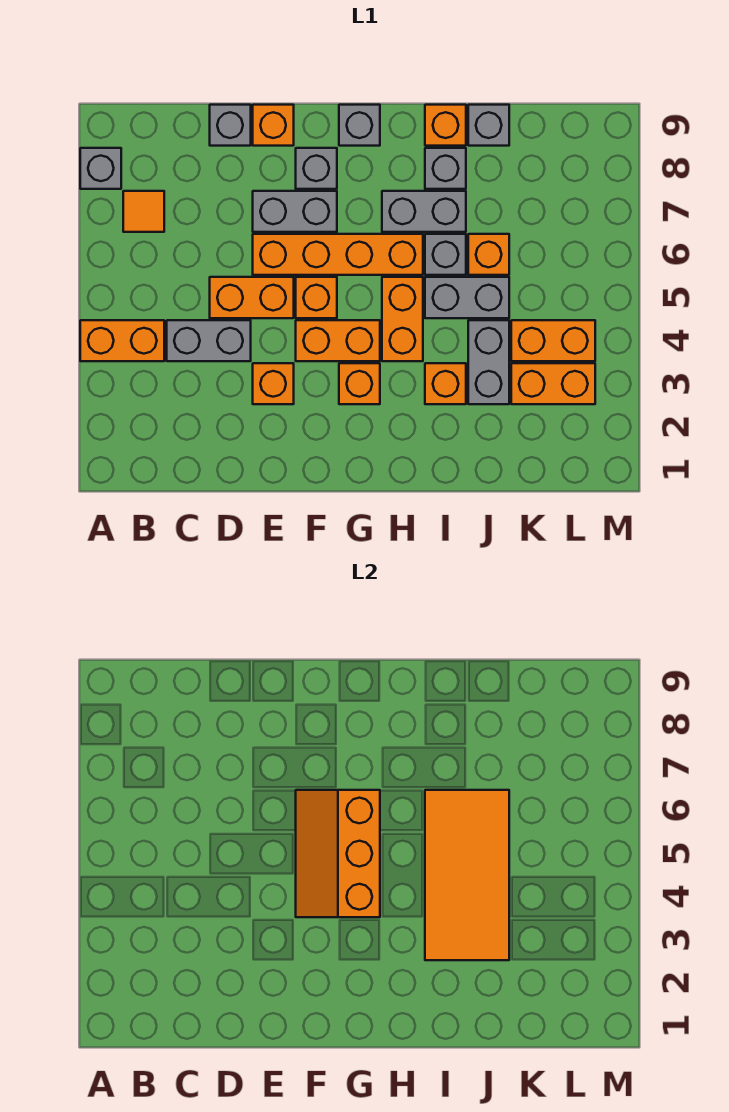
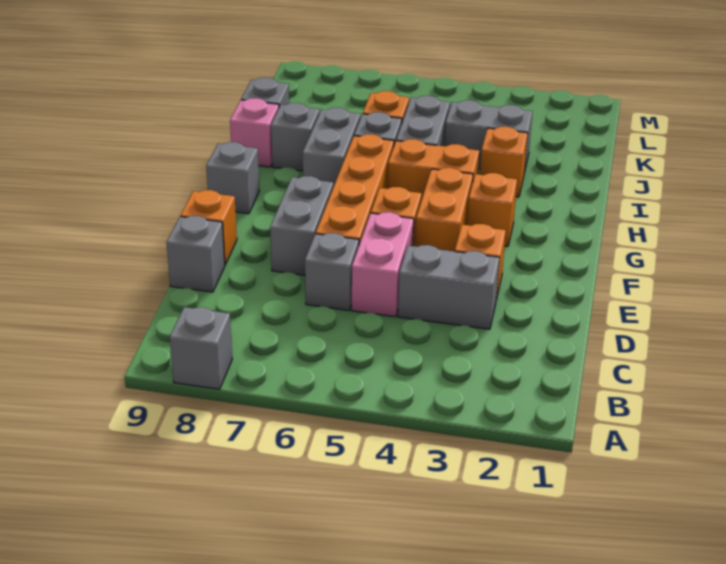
orange 1x2 brick [80,320,164,361] -> none
orange 1x1 tile [123,191,164,232] -> none
grey 1x2 brick [167,320,251,361] -> grey 1x2 brick turned to [398,245,499,329]
orange 1x2 brick [210,277,294,318] -> pink 1x2 brick [352,212,414,317]
orange 2x3 slope [296,790,380,917] -> none
grey 1x1 brick [296,148,337,189] -> grey 1x1 brick moved to [305,233,359,310]
orange 2x4 tile [425,790,509,960] -> none
orange 1x1 brick [425,105,466,146] -> pink 1x1 brick [230,98,279,167]
orange 1x2 brick [511,363,595,404] -> none
orange 1x2 brick [511,320,595,361] -> none

